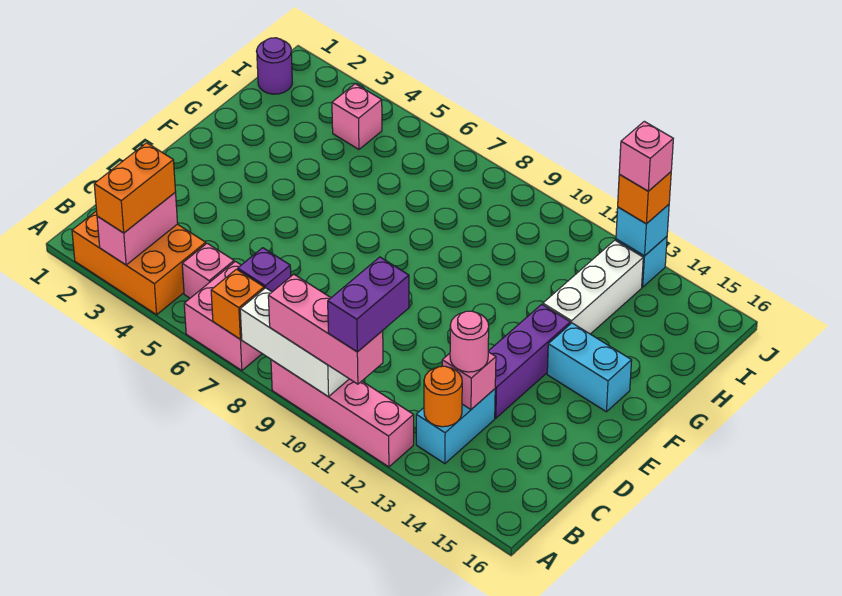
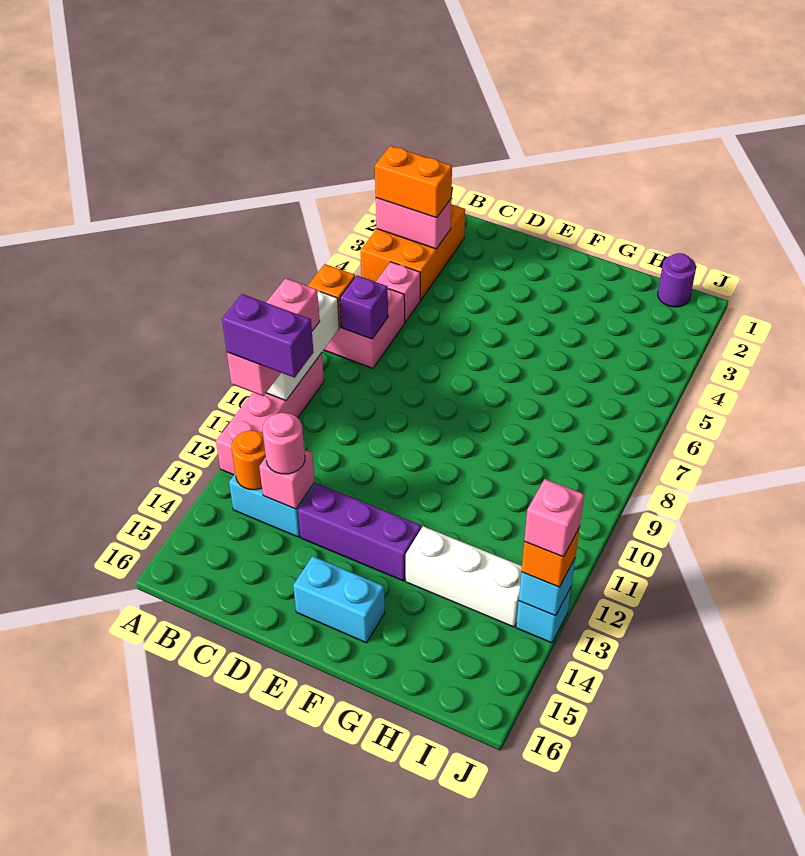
cyan 1x2 brick [547,323,632,412] -> cyan 1x2 brick turned to [293,556,385,643]
pink 1x1 brick [332,84,382,149] -> none

